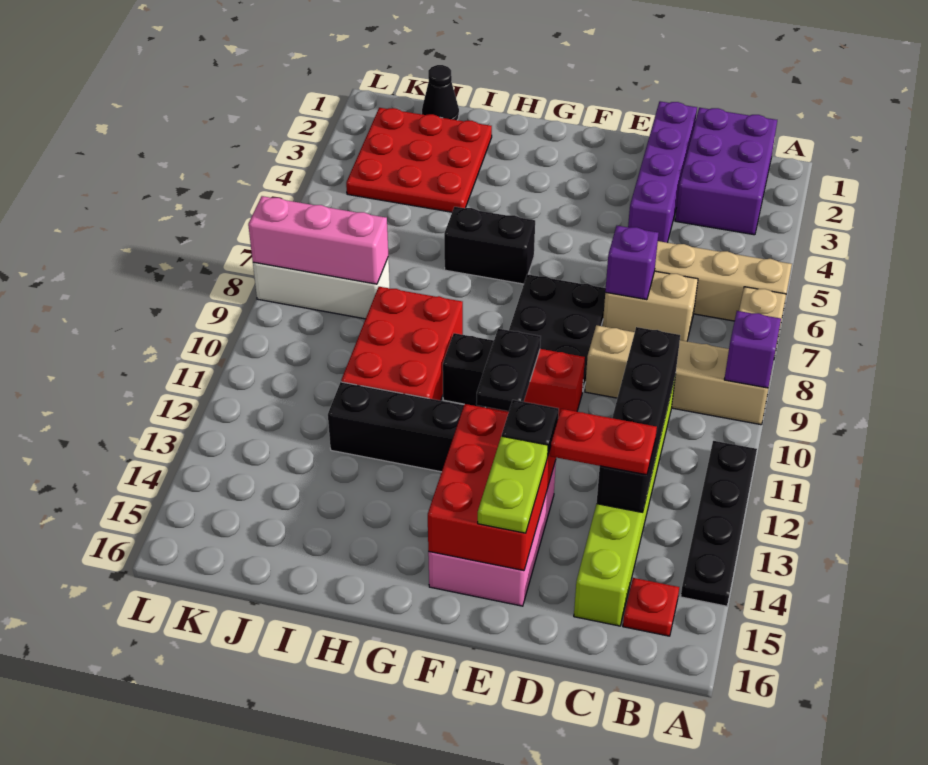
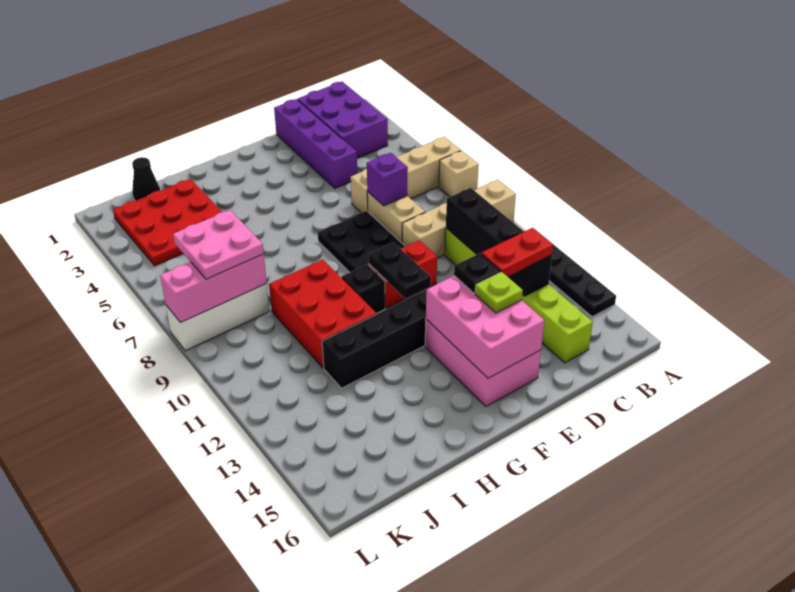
purple 1x1 brick [724,311,781,388] -> none
red 1x1 plate [623,578,679,636] -> none
tan 1x2 brick [603,271,698,341] -> tan 1x2 brick turned to [367,192,425,243]
red 2x3 brick [428,404,556,571] -> pink 2x3 brick [426,276,544,378]
lime 1x2 plate [478,436,548,533] -> lime 1x1 plate [475,272,523,313]
black 1x2 brick [444,207,535,284] -> none
none -> pink 2x2 plate [173,210,264,279]

